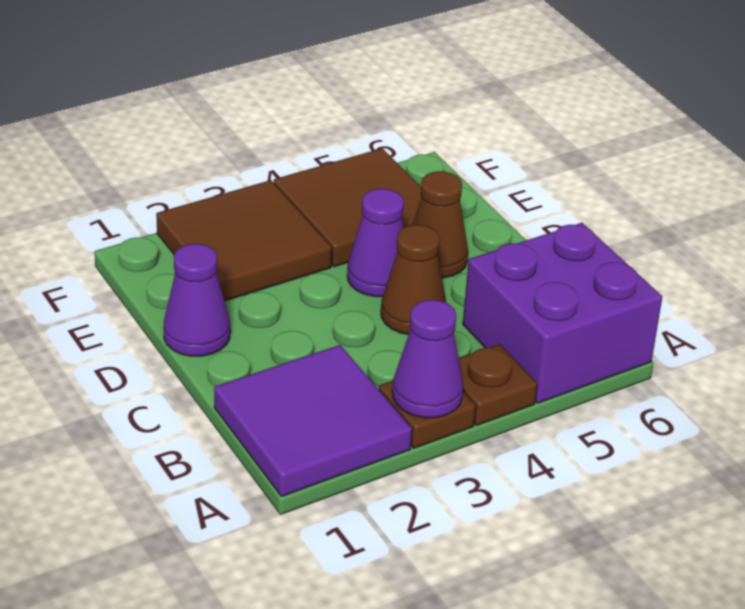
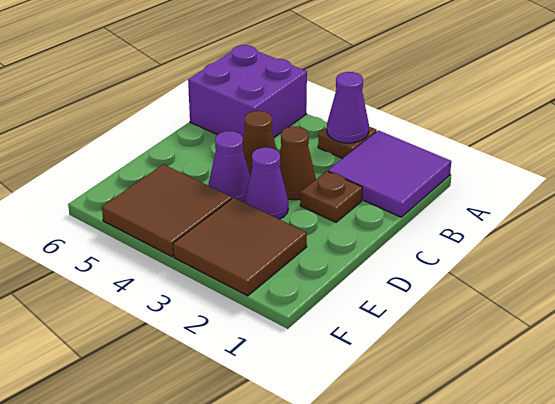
brown 1x1 plate [459,344,537,425] -> brown 1x1 plate moved to [300,171,362,222]
purple 1x1 cone [163,244,230,356] -> purple 1x1 cone moved to [244,147,288,219]
brown 1x1 cone [412,171,468,278] -> brown 1x1 cone moved to [280,126,316,200]

